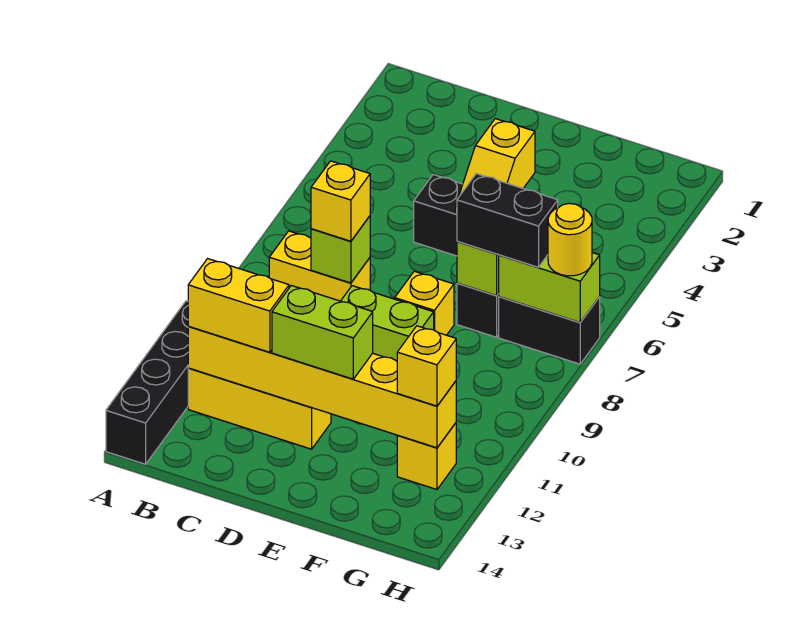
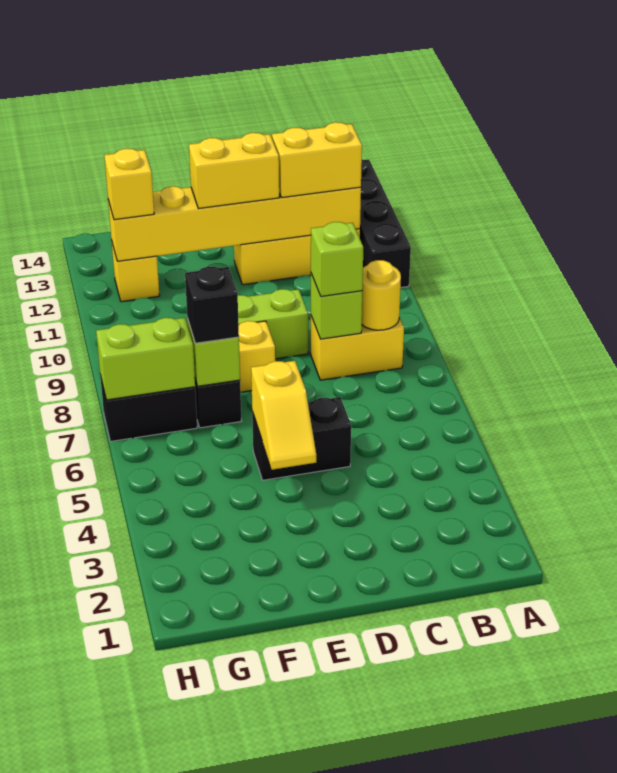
yellow 1x1 brick [311,161,370,241] -> lime 1x1 brick [311,222,363,296]
lime 1x2 brick [272,285,373,379] -> yellow 1x2 brick [189,133,279,209]
yellow 1x2 slope [456,119,535,214] -> yellow 1x2 slope turned to [251,361,316,470]
black 1x2 brick [457,174,558,267] -> black 1x1 brick [185,266,239,343]
yellow 1x1 round brick [548,203,592,276] -> yellow 1x1 round brick moved to [362,260,401,330]

